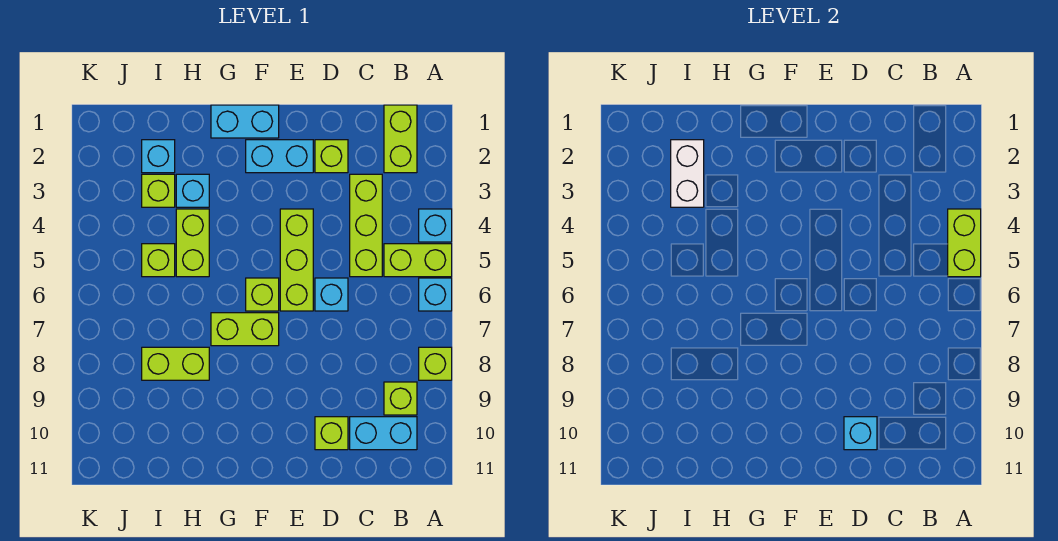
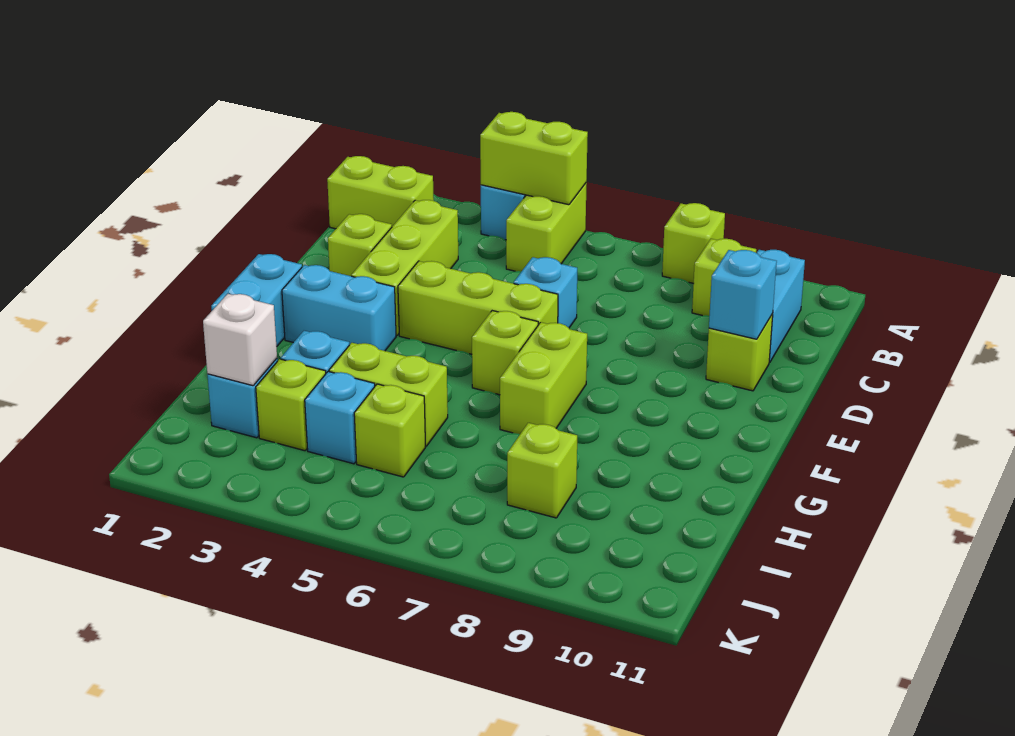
cyan 1x1 brick [419,278,452,311] -> cyan 1x1 brick moved to [305,372,375,464]
lime 1x3 brick [350,174,382,277] -> lime 1x3 brick turned to [351,200,458,336]
cyan 1x2 brick [246,140,313,173] -> cyan 1x2 brick turned to [282,265,396,351]
lime 1x2 brick [142,347,209,380] -> lime 1x1 brick [507,423,577,518]
white 1x2 brick [671,140,704,207] -> white 1x1 brick [203,294,277,386]

